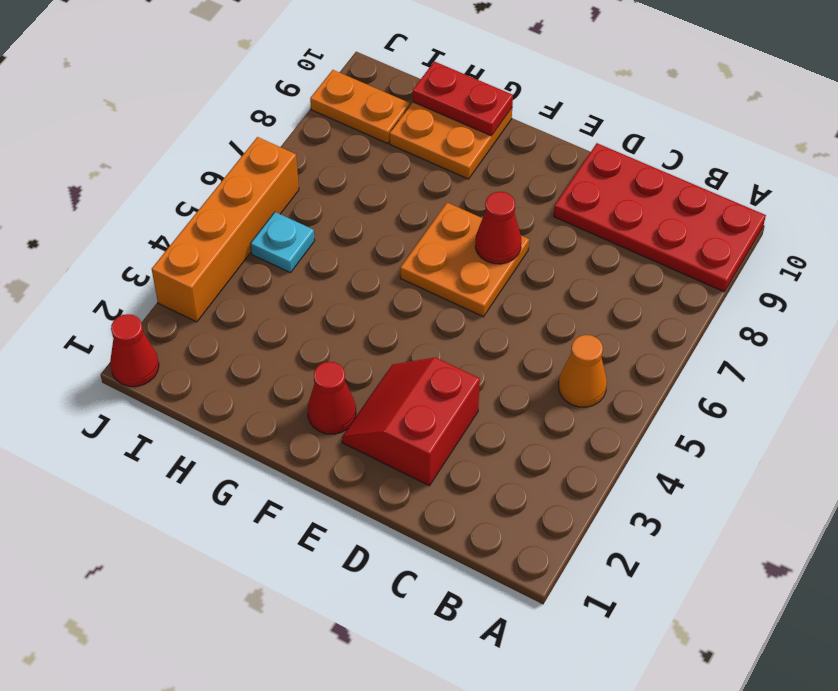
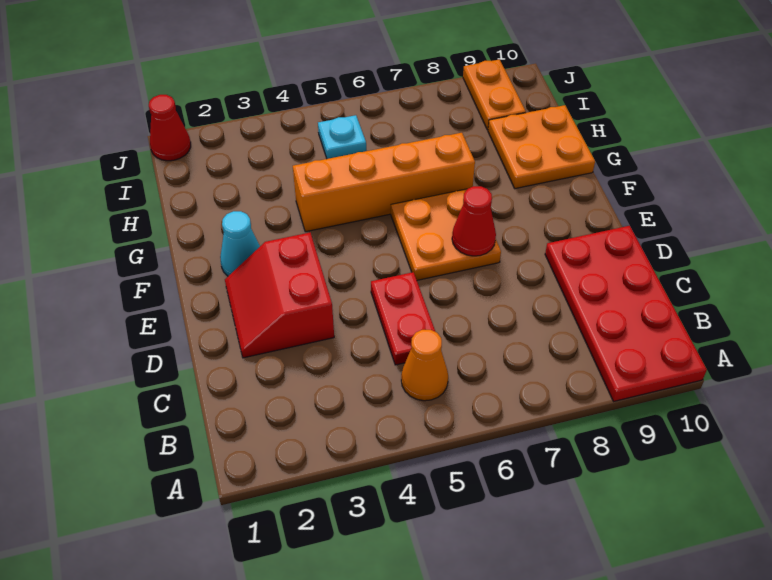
red 2x2 slope [342,358,480,486] -> red 2x2 slope turned to [225,233,334,358]
red 1x1 cone [308,362,356,434] -> cyan 1x1 cone [220,211,260,276]
red 1x2 plate [413,61,513,136] -> red 1x2 plate moved to [371,272,435,365]
orange 1x4 brick [152,137,299,322] -> orange 1x4 brick moved to [293,133,475,232]

